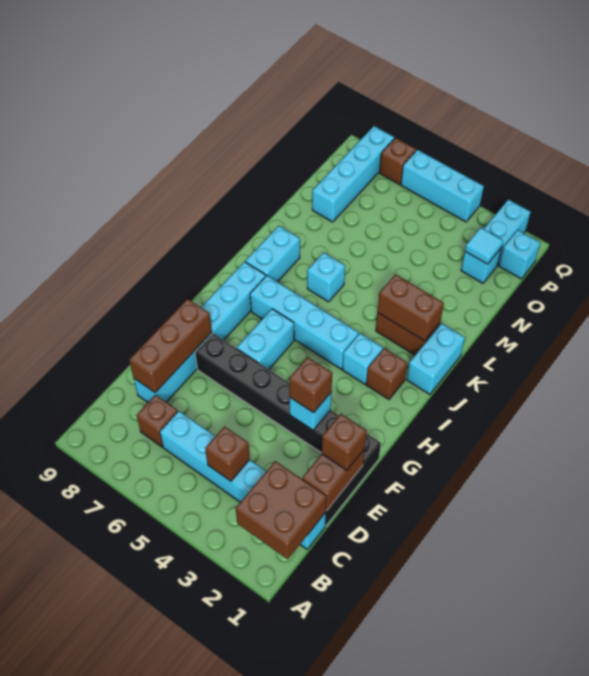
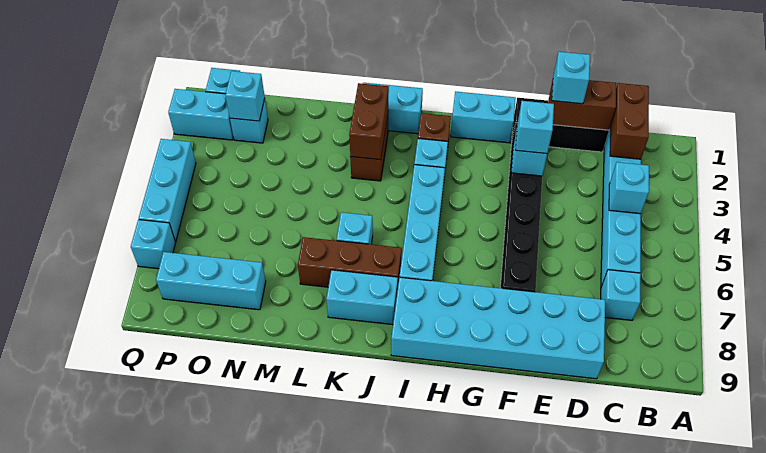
brown 2x2 brick [236,461,327,559] -> brown 1x2 brick [610,83,649,159]
brown 1x1 brick [205,426,250,481] -> cyan 1x1 brick [609,162,649,214]
brown 1x1 brick [137,395,178,447] -> cyan 1x1 brick [601,270,641,320]
cyan 1x6 brick [134,262,266,402] -> cyan 2x6 brick [391,277,605,379]
brown 1x3 brick [129,299,212,393] -> brown 1x3 brick moved to [298,237,402,291]
brown 1x1 brick [322,414,367,470] -> cyan 1x1 brick [552,52,590,104]
brown 1x1 brick [289,357,332,413] -> cyan 1x1 brick [515,101,554,154]
cyan 1x2 brick [237,309,294,369] -> cyan 1x2 brick moved to [451,92,516,143]
cyan 1x4 brick [312,126,394,222] -> cyan 1x3 brick [156,252,266,310]
cyan 1x1 tile [465,228,503,264] -> cyan 1x1 brick [225,71,265,121]
brown 1x1 brick [379,138,416,185] -> cyan 1x1 brick [131,220,175,269]

